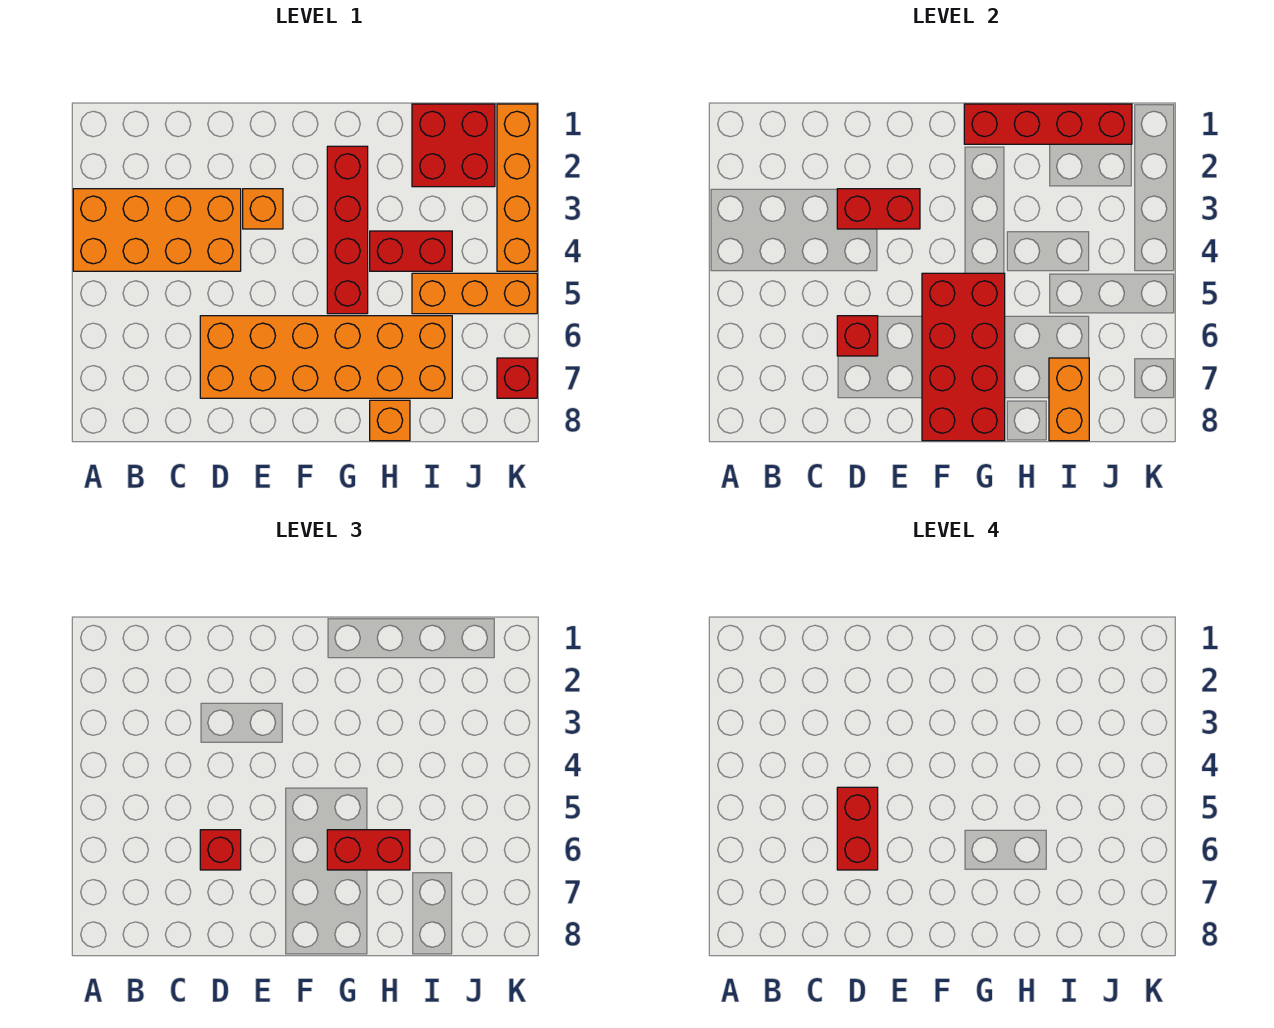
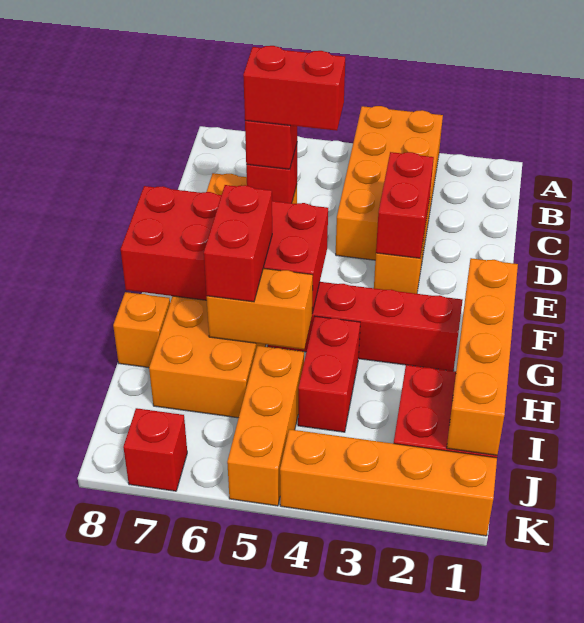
red 1x4 brick [964,104,1132,144] -> orange 1x4 brick [447,258,518,455]
orange 1x2 brick [1049,358,1089,441] -> orange 1x2 brick moved to [207,268,313,349]

